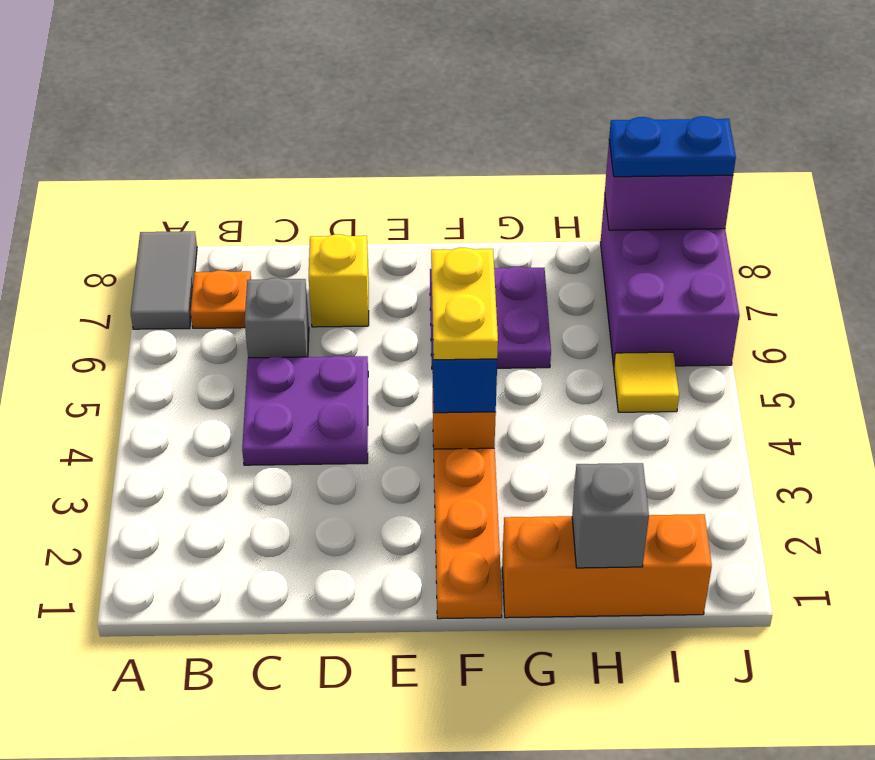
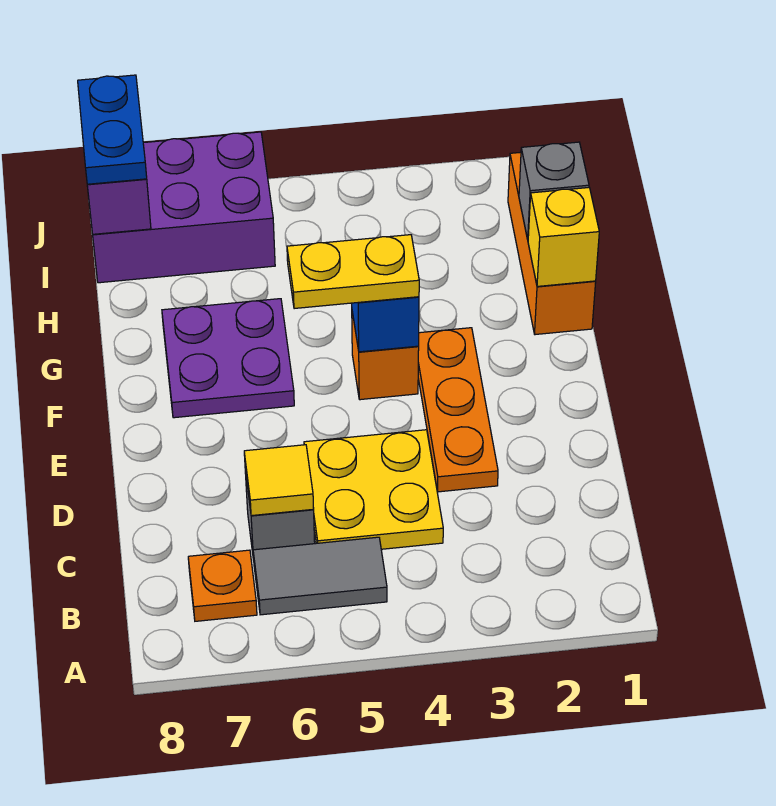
grey 1x2 tile [131,231,197,329] -> grey 1x2 tile moved to [253,537,387,615]
purple 2x2 plate [242,356,368,465] -> yellow 2x2 plate [304,430,443,549]
yellow 1x1 brick [309,234,369,327] -> yellow 1x1 brick moved to [528,188,599,286]
orange 1x3 plate [434,448,502,619] -> orange 1x3 plate turned to [418,328,498,492]
yellow 1x1 tile [614,352,679,412] -> yellow 1x1 tile moved to [244,445,314,516]

